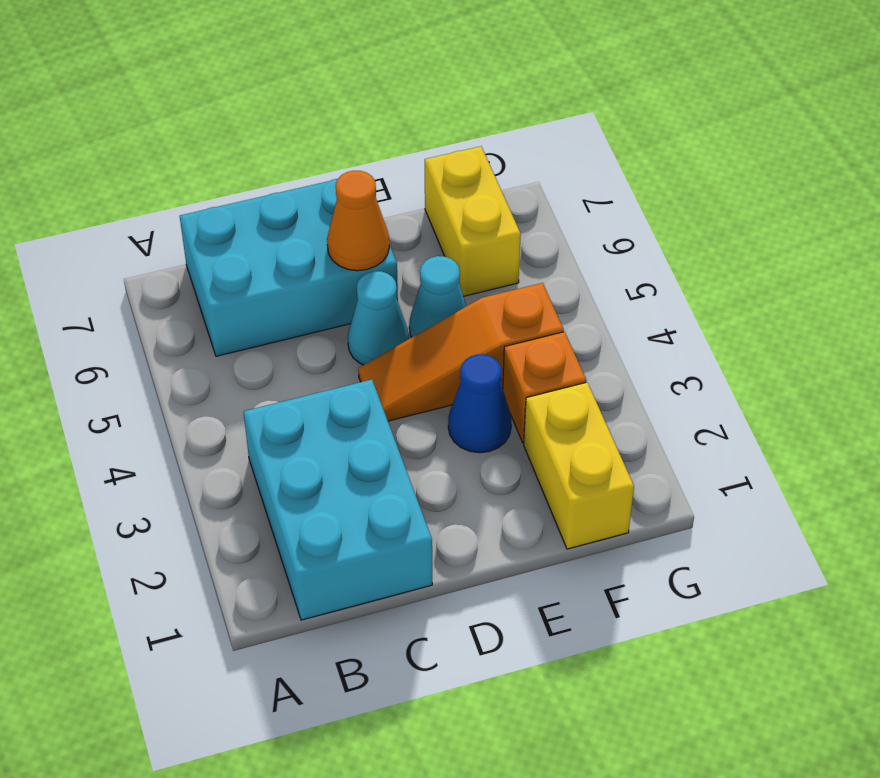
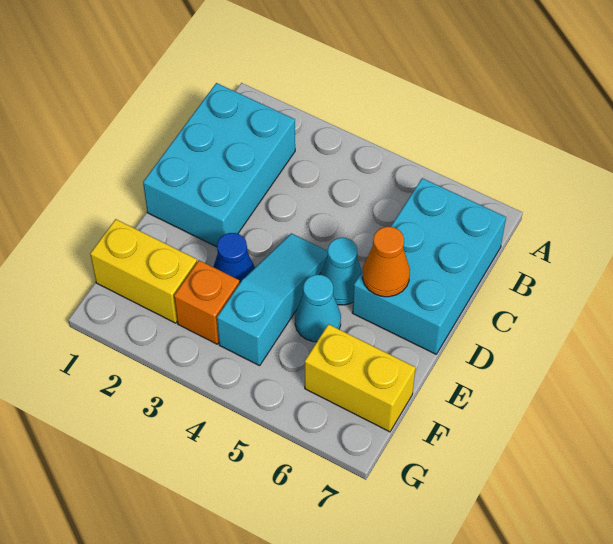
cyan 2x3 brick [243,380,432,620] -> cyan 2x3 brick turned to [143,83,295,247]
orange 1x3 slope [358,283,564,421] -> cyan 1x3 slope [217,233,328,366]

